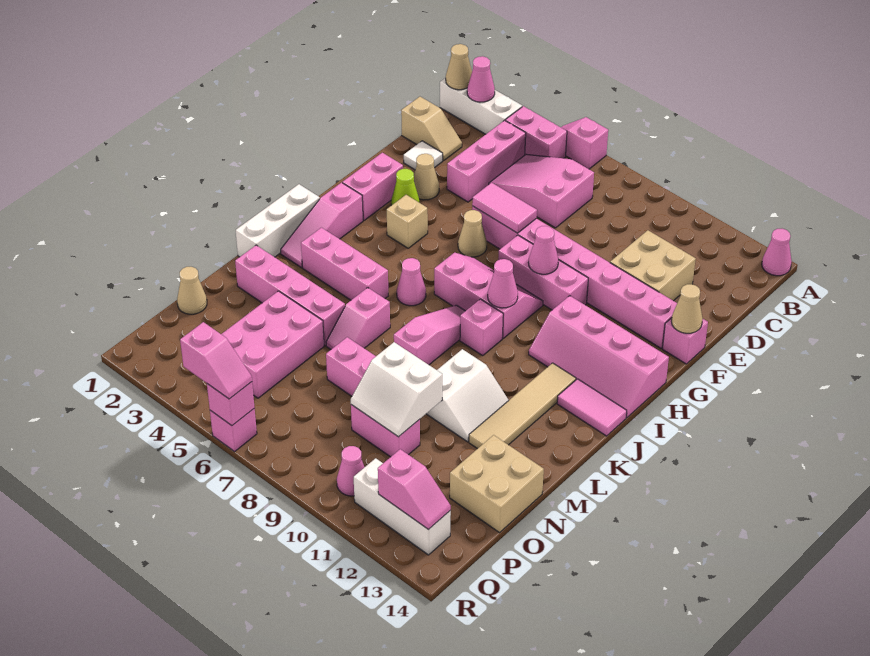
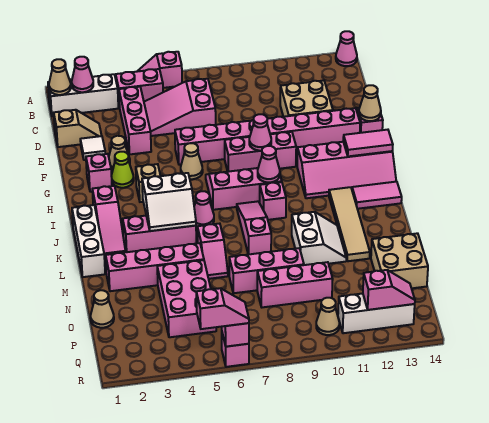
pink 1x2 tile [472,183,537,233] -> pink 1x2 tile moved to [343,130,393,156]
pink 1x2 brick [342,153,403,220] -> pink 1x1 brick [86,154,112,192]
white 2x2 slope [351,342,442,437] -> white 2x2 slope moved to [142,173,196,231]
pink 1x2 brick [351,405,420,457] -> pink 1x3 brick [257,262,333,307]
pink 1x1 cone [337,446,364,496] -> tan 1x1 cone [316,298,339,335]

